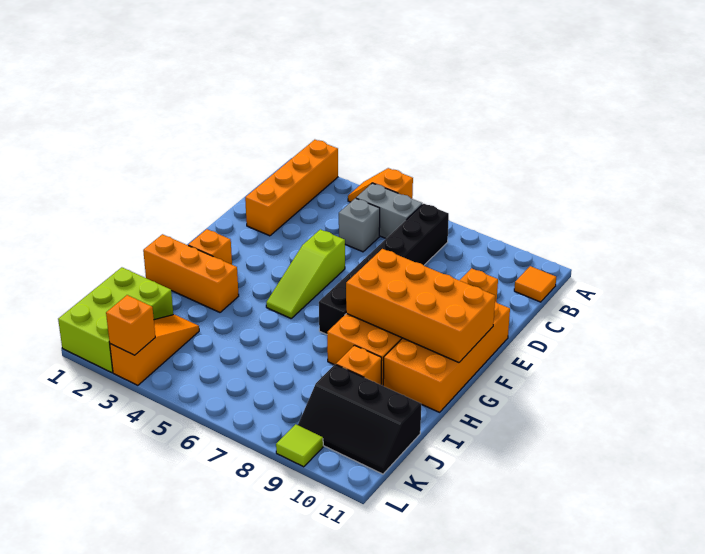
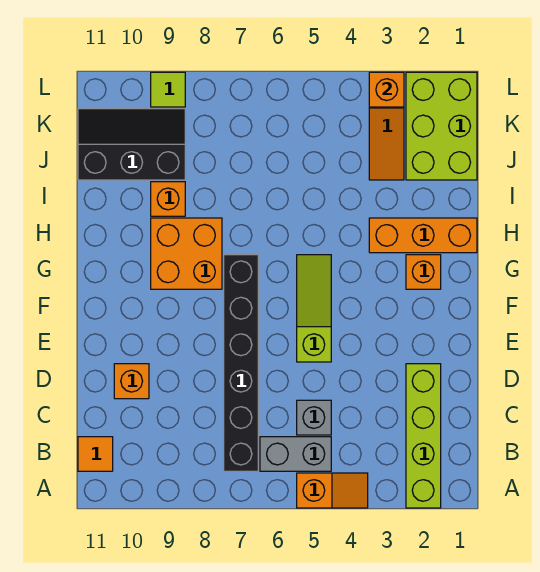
orange 1x4 brick [245,140,338,236] -> lime 1x4 brick [406,364,441,508]
orange 2x4 brick [383,302,510,412] -> none
orange 2x4 brick [346,249,495,362] -> none

